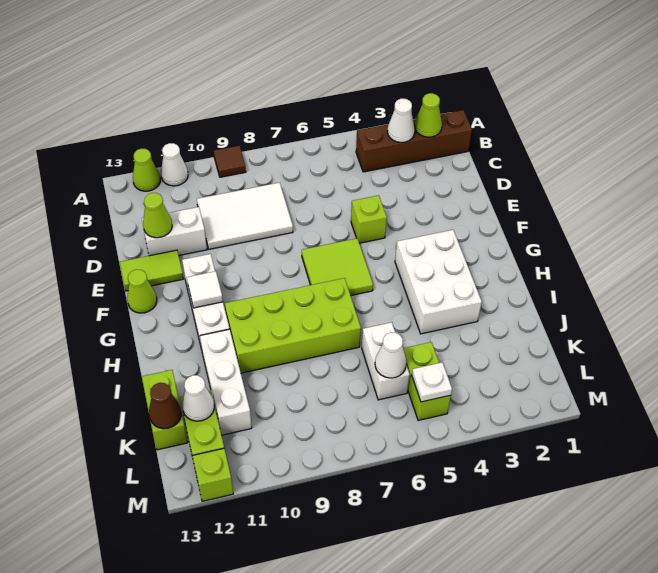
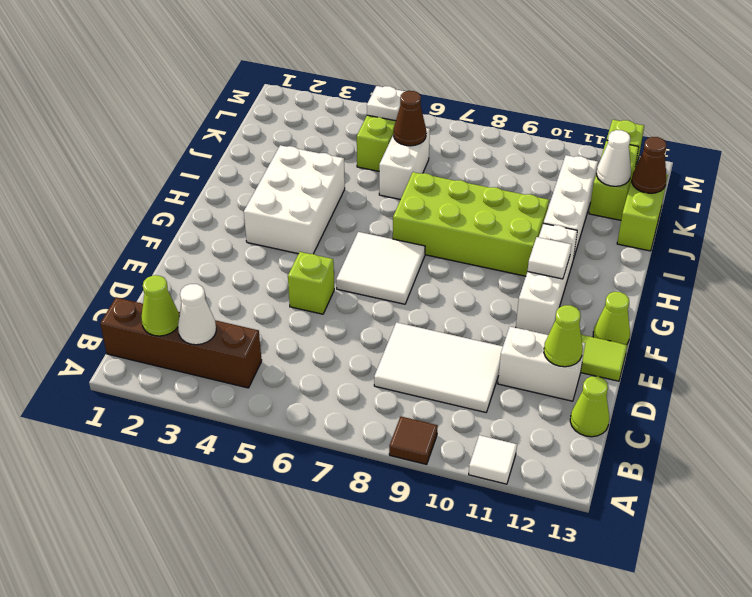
white 1x1 cone [161,143,188,186] -> white 1x1 tile [469,435,517,484]
lime 1x1 cone [133,149,160,191] -> lime 1x1 cone moved to [570,376,609,437]
lime 2x2 tile [302,238,373,296] -> white 2x2 tile [336,232,425,304]
white 1x1 cone [375,333,406,378] -> brown 1x1 cone [394,91,426,146]

